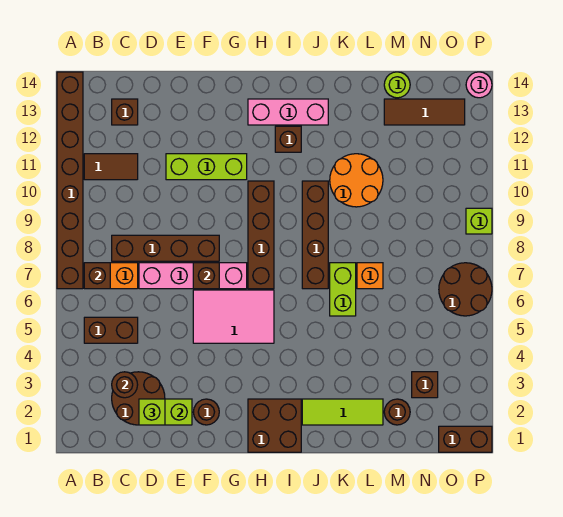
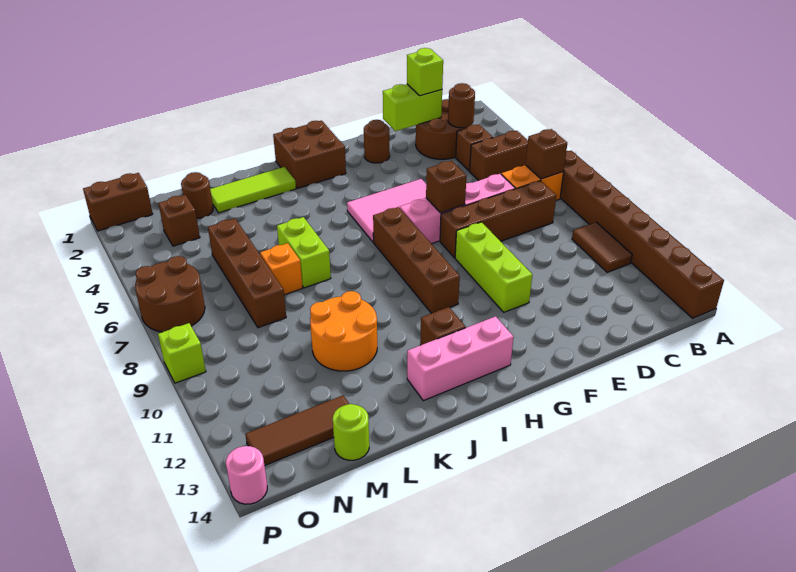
brown 1x2 tile [84,154,138,180] -> brown 1x2 tile turned to [572,222,632,272]
brown 1x1 brick [112,99,138,125] -> brown 1x1 brick moved to [456,125,493,171]
lime 1x3 brick [166,154,247,180] -> lime 1x3 brick turned to [455,222,532,312]
brown 1x4 brick [302,181,328,289] -> brown 1x4 brick moved to [208,218,286,328]

